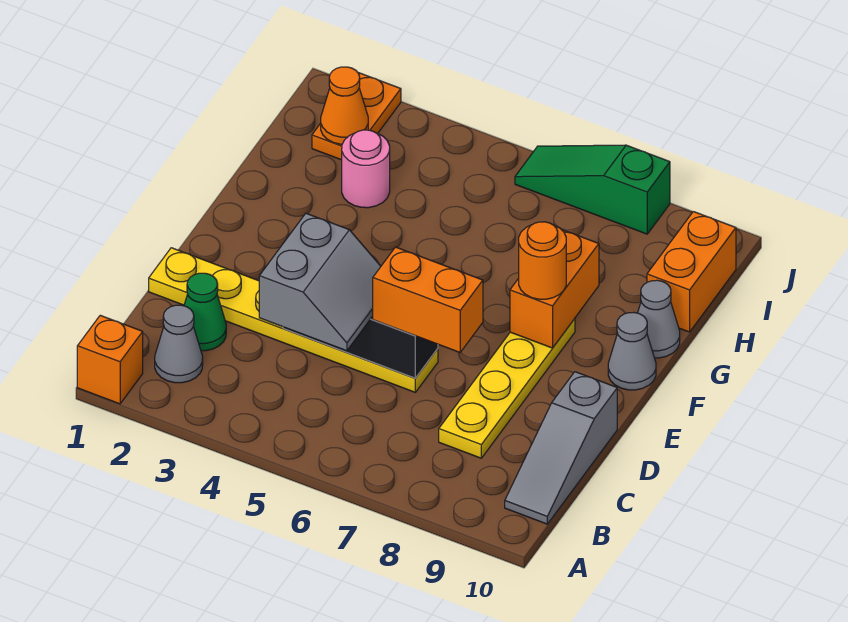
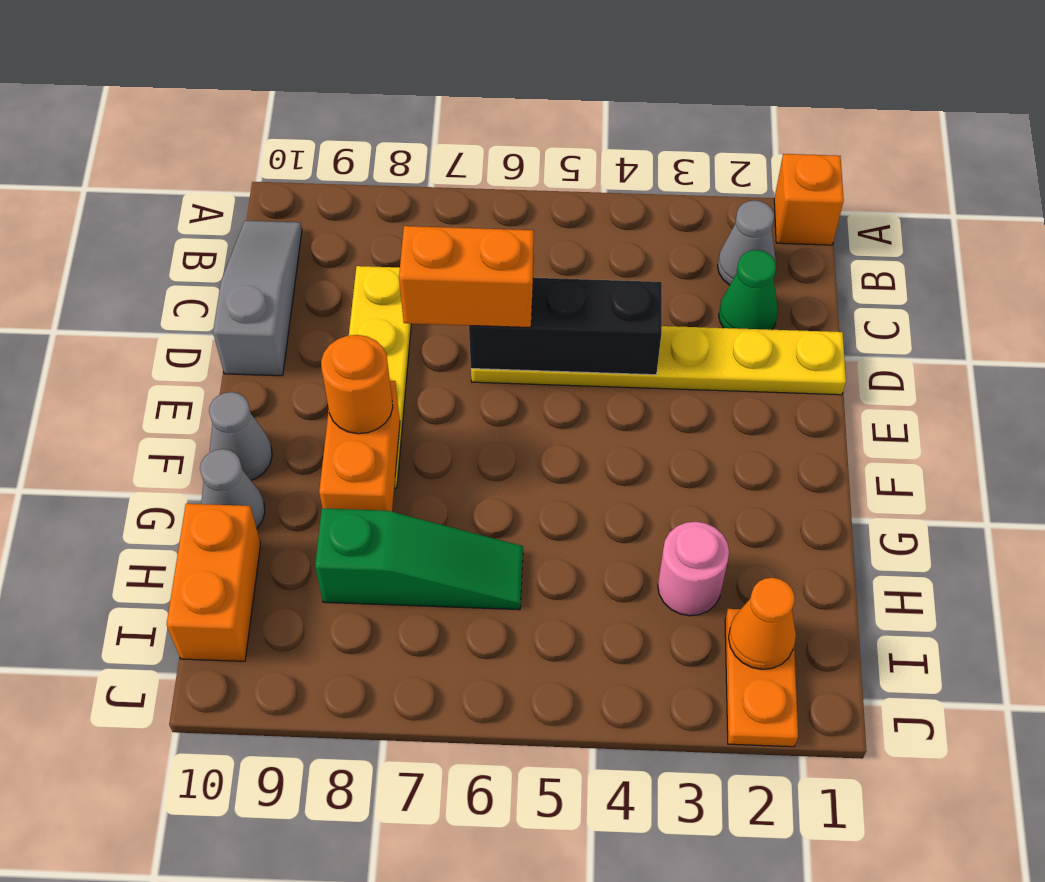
grey 2x2 slope [259,213,381,351] -> none
green 1x3 slope [515,145,670,234] -> green 1x3 slope moved to [315,508,523,610]

